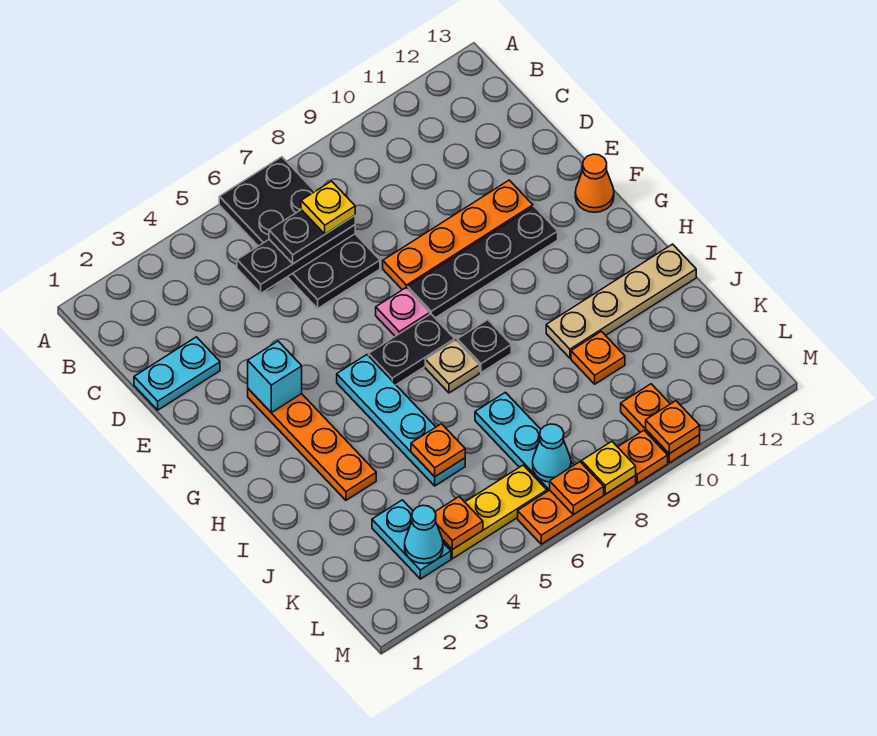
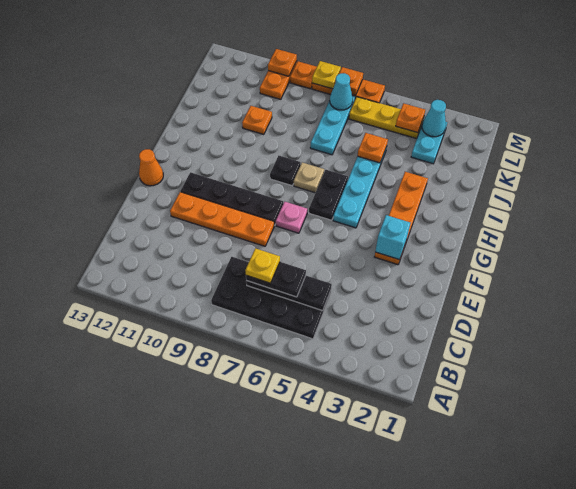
black 2x4 plate [219,157,380,308] -> black 2x4 plate turned to [211,257,331,339]
cyan 1x2 plate [134,337,220,410] -> none
black 1x2 plate [369,314,455,385] -> black 1x2 plate turned to [309,170,348,220]
tan 1x4 plate [546,244,696,358] -> none

